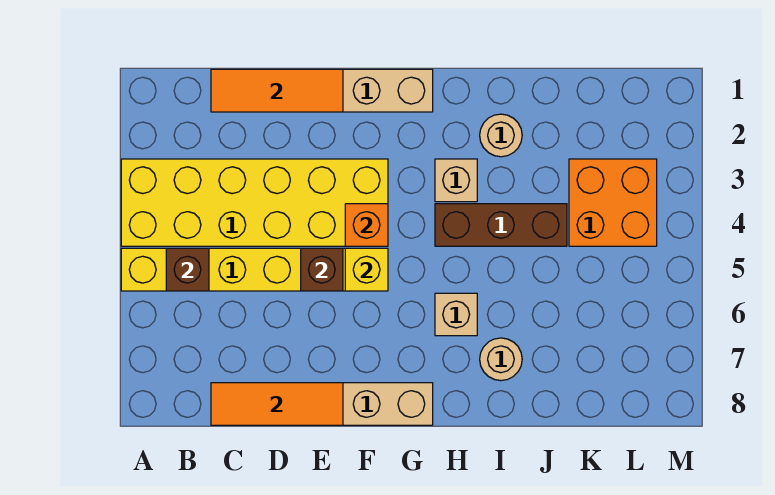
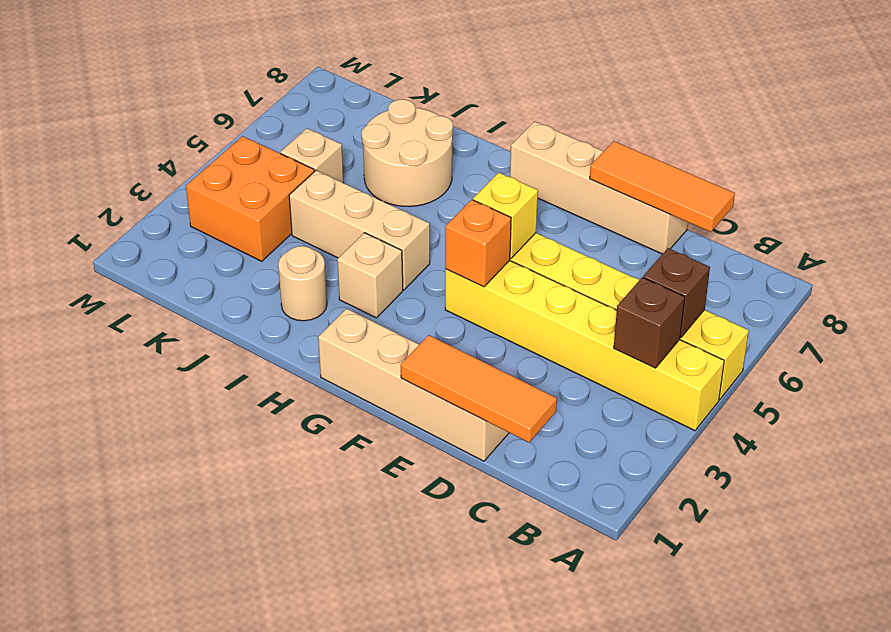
yellow 2x6 brick [121,159,388,246] -> yellow 1x6 brick [445,260,724,431]
brown 1x1 brick [301,248,343,291] -> brown 1x1 brick moved to [614,277,685,368]
brown 1x3 brick [435,204,567,246] -> tan 1x3 brick [289,170,430,290]
tan 1x1 brick [435,293,477,336] -> tan 1x1 brick moved to [280,128,344,183]
tan 1x1 round brick [480,338,522,381] -> tan 2x2 round brick [361,99,453,207]

